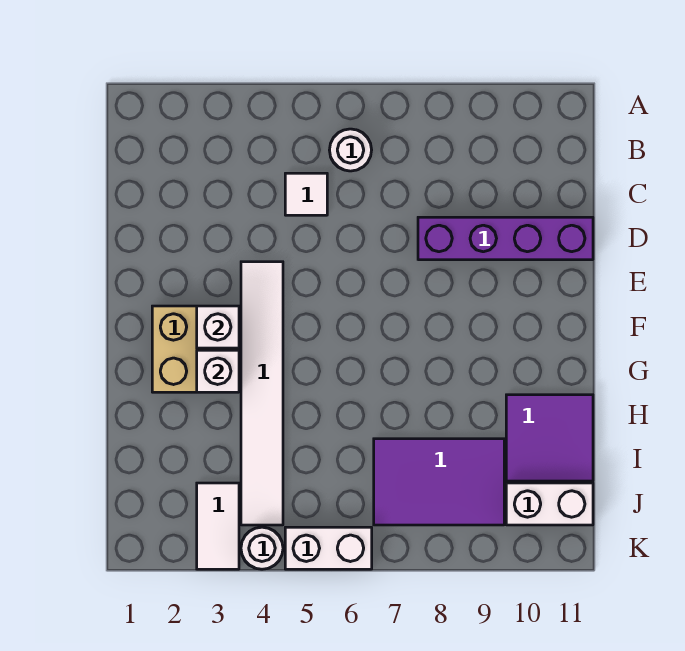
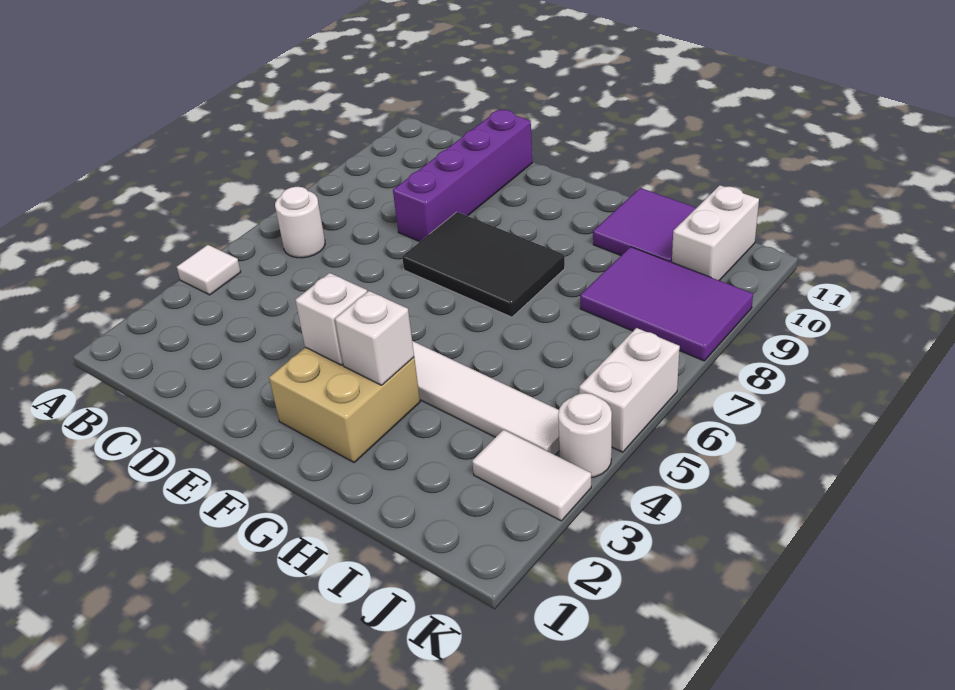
white 1x1 tile [285,173,327,215] -> white 1x1 tile moved to [177,245,241,295]
none -> black 2x3 tile [402,212,565,317]
purple 2x3 tile [374,439,504,525] -> purple 2x3 tile turned to [580,247,753,361]

